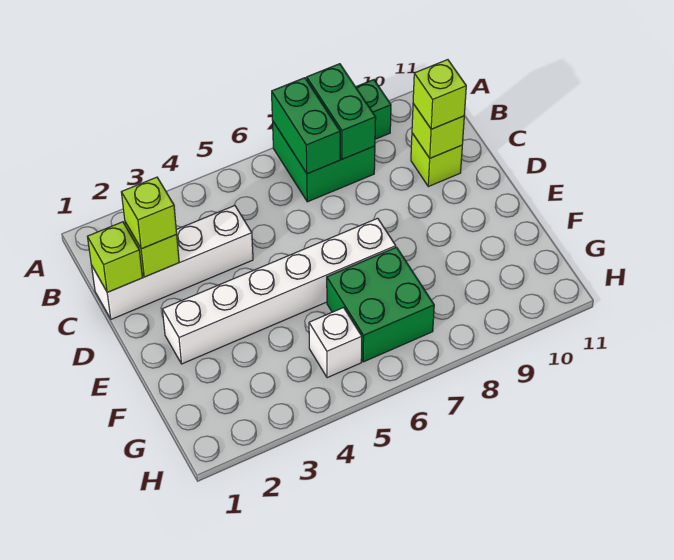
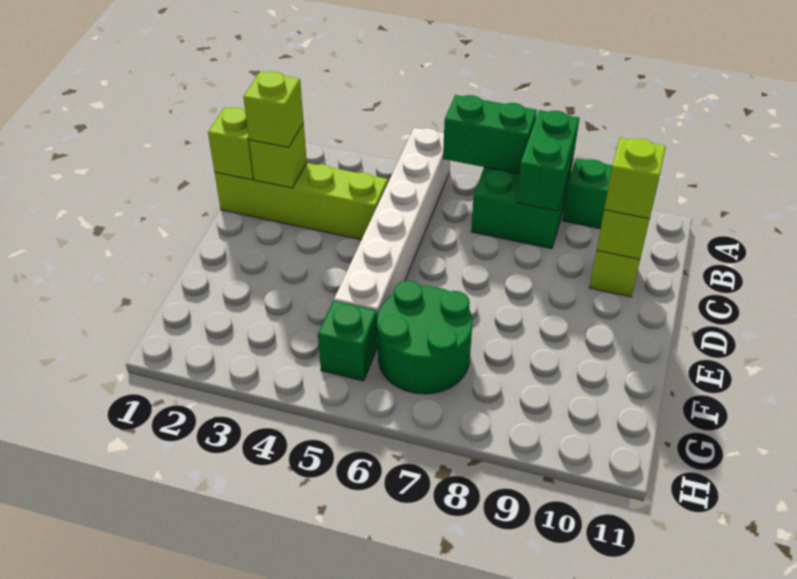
green 1x2 brick [272,78,340,174] -> green 1x2 brick turned to [443,95,537,174]
white 1x4 brick [91,206,253,319] -> lime 1x4 brick [215,163,388,240]
white 1x6 brick [162,218,396,364] -> white 1x6 brick turned to [334,128,450,342]
green 2x2 brick [327,247,434,362] -> green 2x2 round brick [377,281,472,394]
white 1x1 brick [309,308,362,378] -> green 1x1 brick [318,301,378,381]

